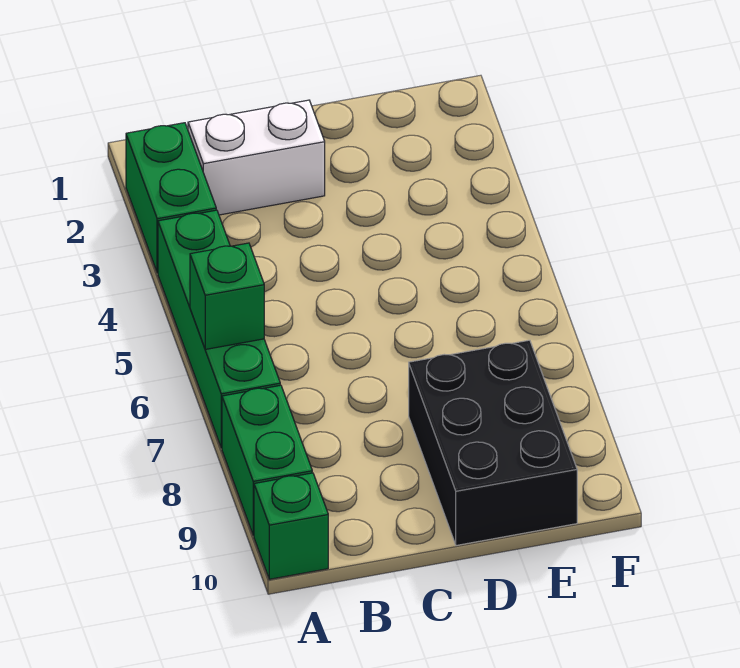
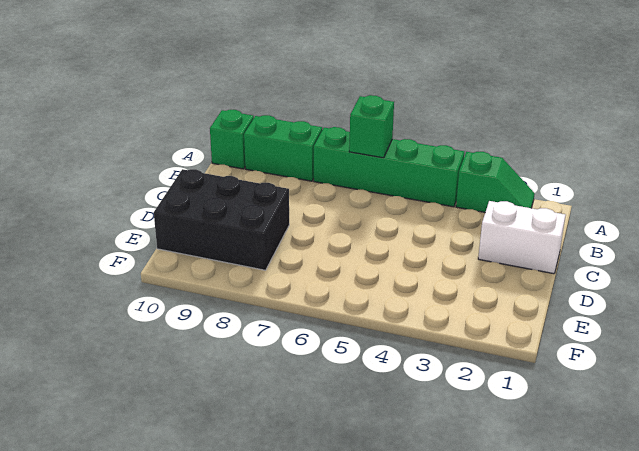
green 1x2 brick [126,123,216,273] -> green 1x2 slope [456,152,535,212]
white 1x2 brick [188,100,325,215] -> white 1x2 brick turned to [478,201,565,274]

